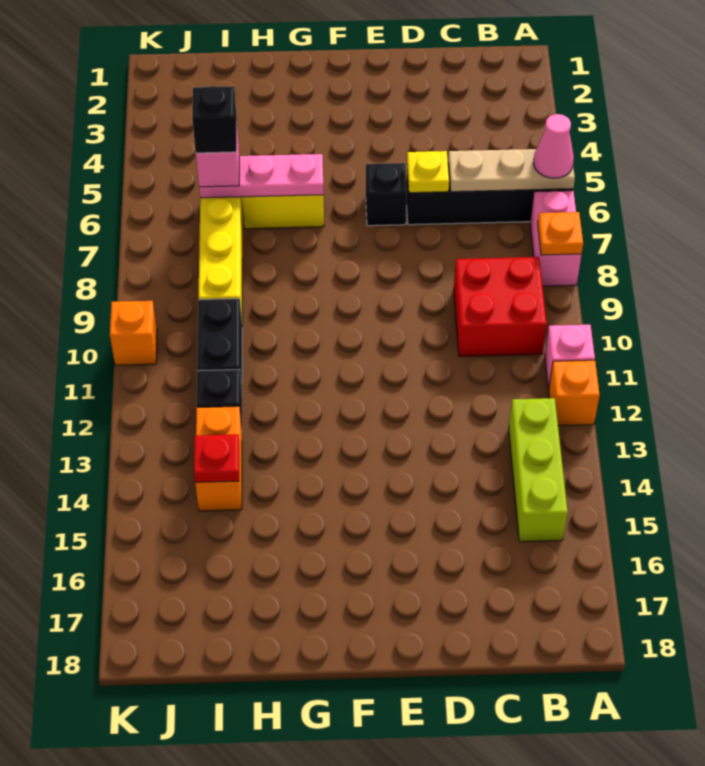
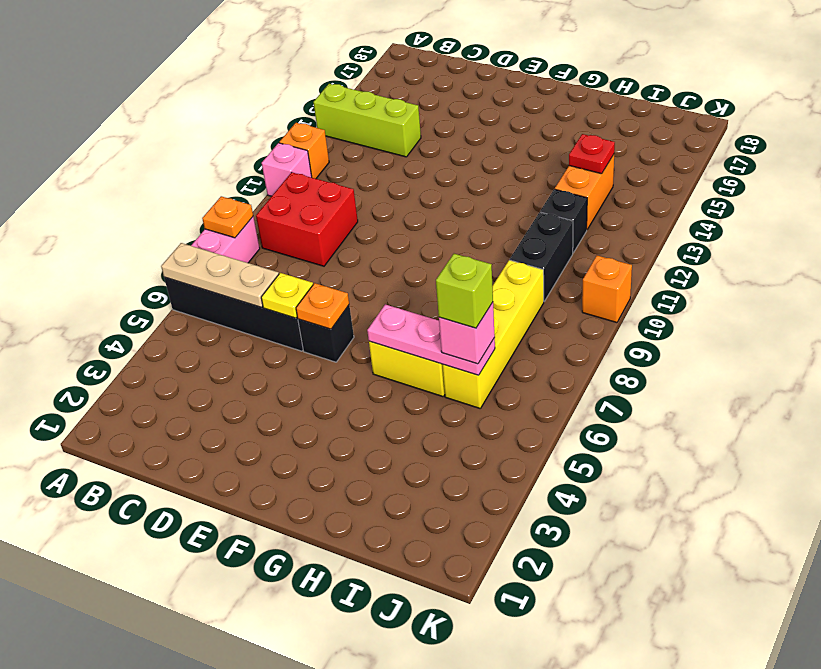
pink 1x1 cone [533,114,574,178] -> none
lime 1x3 brick [509,398,568,542] -> lime 1x3 brick turned to [314,84,421,157]
none -> orange 1x1 plate [296,283,349,329]
black 1x1 brick [192,86,237,153] -> lime 1x1 brick [436,254,493,328]

